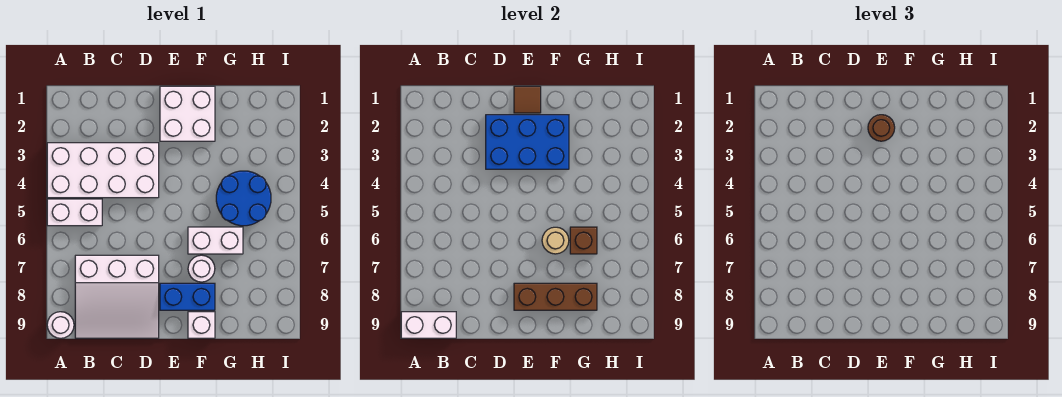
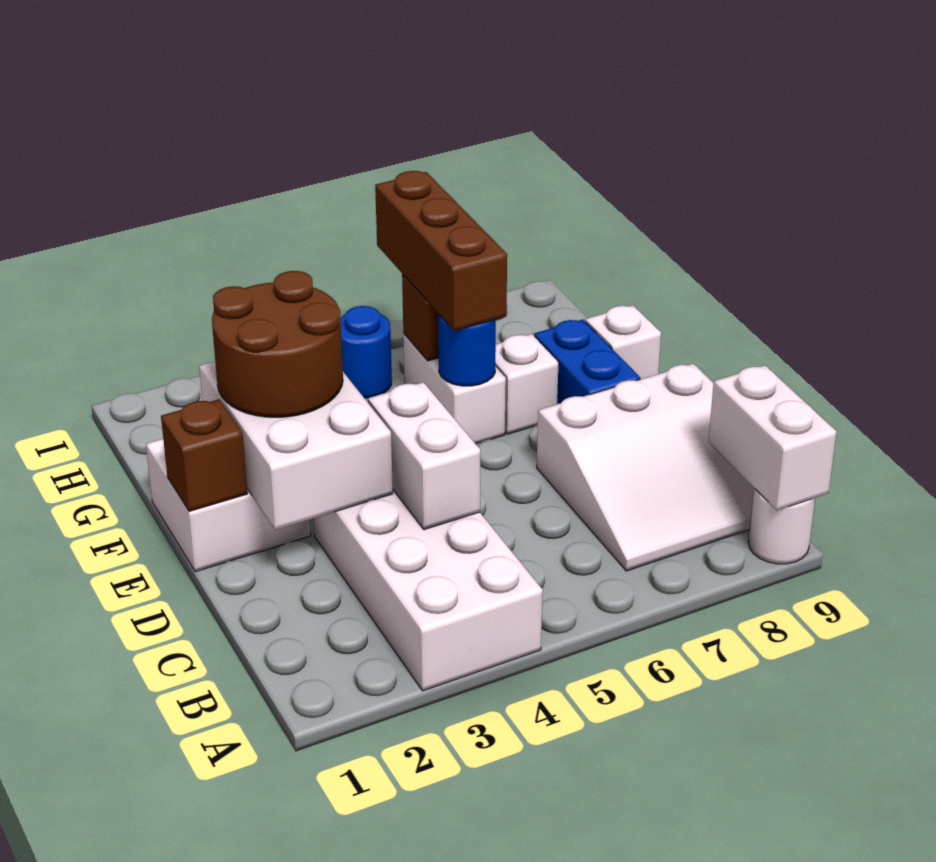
white 1x2 brick [47,199,102,226] -> white 1x2 brick moved to [368,382,480,530]
white 3x3 slope [75,255,159,338] -> white 3x3 slope turned to [537,364,754,571]
blue 2x3 brick [486,115,569,169] -> white 2x3 brick [199,361,393,530]
brown 1x1 tile [514,86,541,113] -> brown 1x1 brick [161,399,247,511]
brown 1x1 round brick [868,115,895,141] -> brown 2x2 round brick [212,271,343,417]
brown 1x3 brick [514,283,597,310] -> brown 1x3 brick moved to [375,171,507,331]
tan 1x1 round brick [542,227,569,254] -> blue 1x1 round brick [438,314,496,386]
white 1x1 round brick [188,255,215,282] -> white 1x1 brick [495,334,559,434]
blue 2x2 round brick [216,171,271,226] -> blue 1x1 round brick [340,306,392,398]

